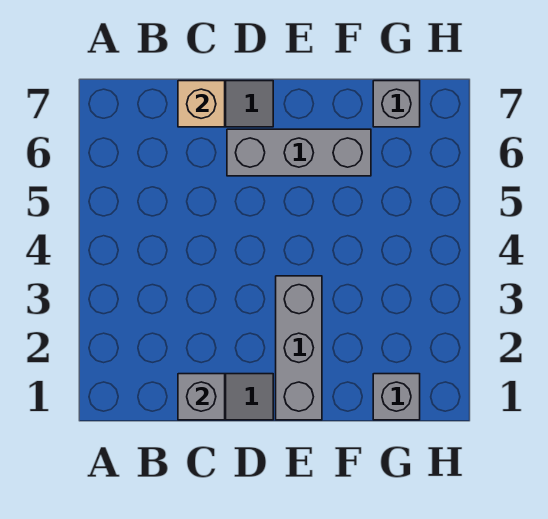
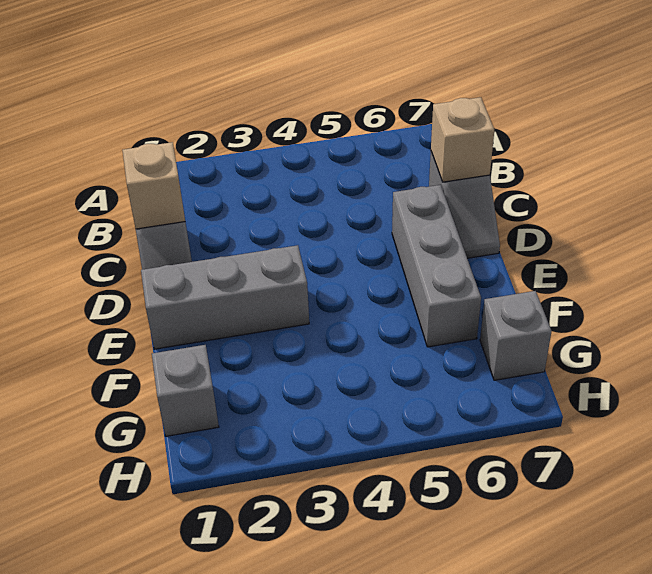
grey 1x1 brick [178,374,225,420] -> tan 1x1 brick [122,142,185,229]

